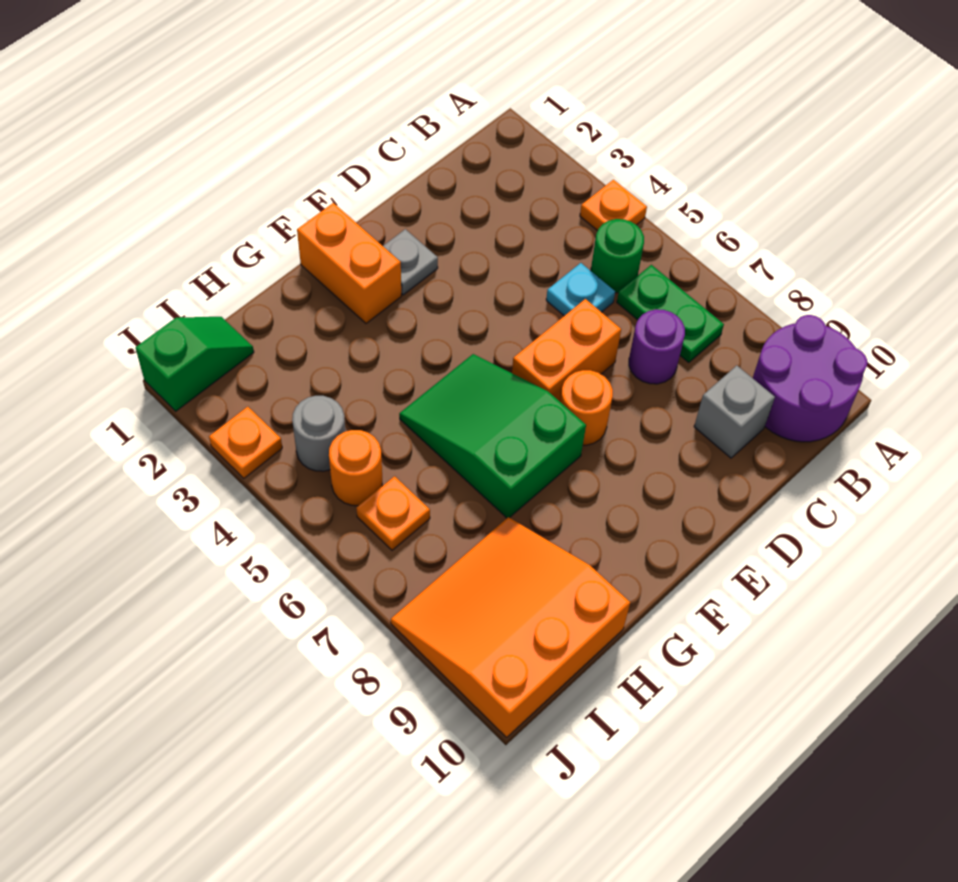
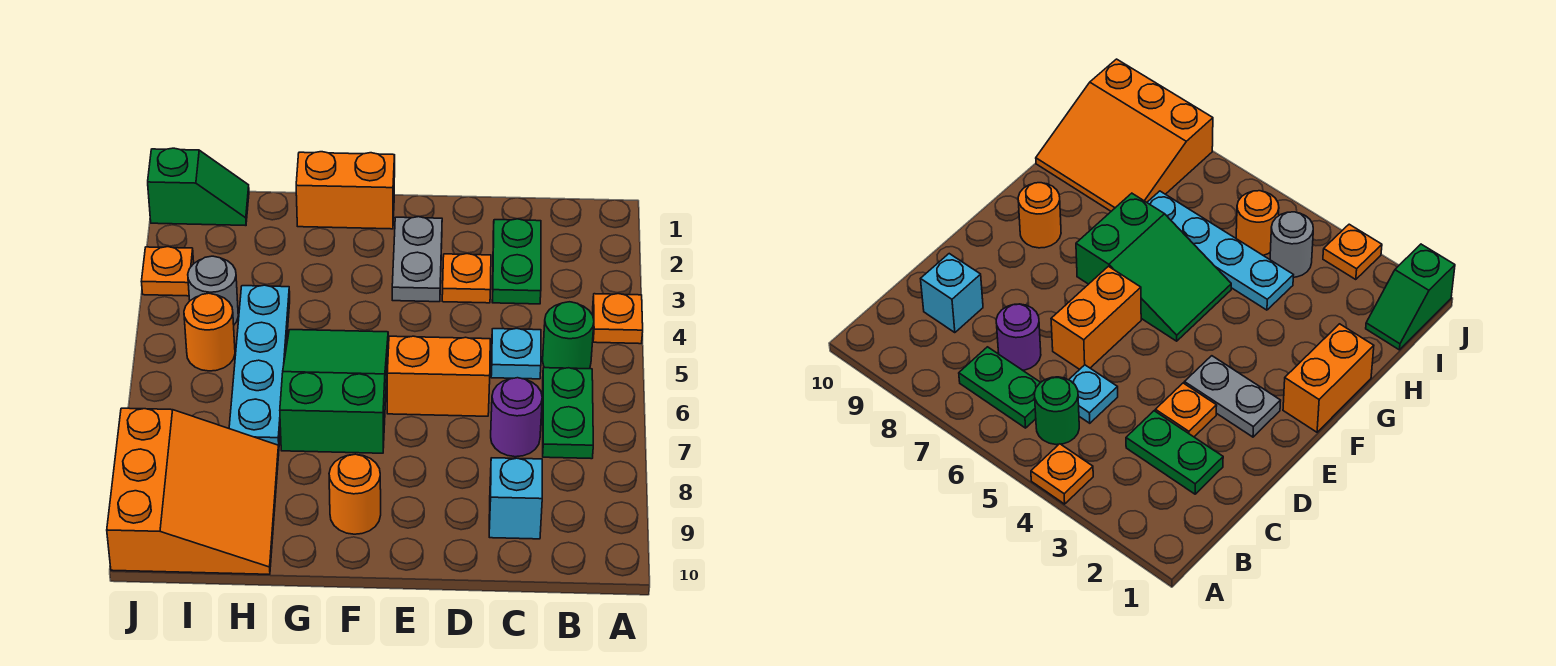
purple 2x2 round brick [753,315,867,442] -> none
none -> green 1x2 plate [492,219,541,304]
grey 1x1 brick [694,366,775,458] -> cyan 1x1 brick [489,458,542,539]
grey 1x1 plate [383,229,438,295] -> grey 1x2 plate [392,217,442,302]
orange 1x1 round brick [560,370,613,445] -> orange 1x1 round brick moved to [329,454,381,534]
orange 1x2 brick [297,203,401,323] -> orange 1x2 brick turned to [296,152,395,229]
none -> cyan 1x4 plate [229,285,290,447]
orange 3x3 slope [391,517,630,737] -> orange 3x3 slope turned to [107,408,279,574]
orange 1x1 plate [357,476,430,550] -> orange 1x1 plate moved to [442,254,491,303]

